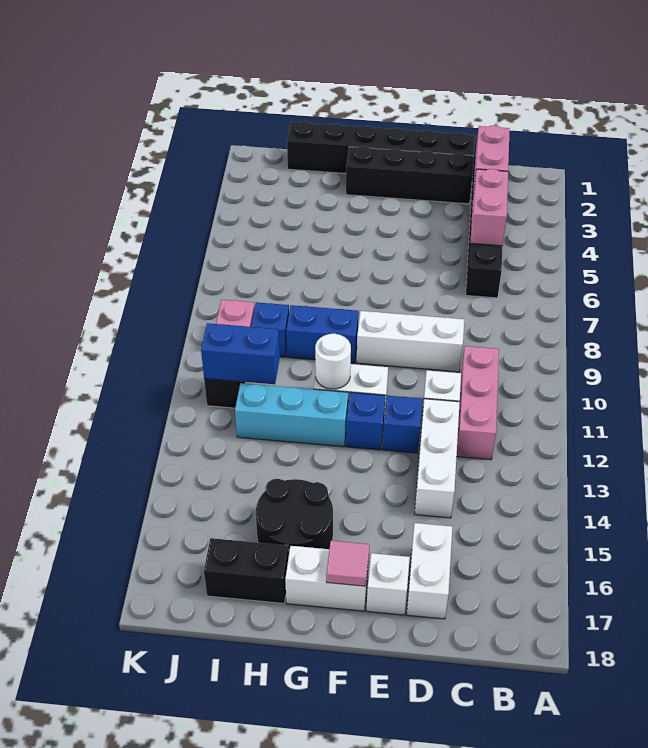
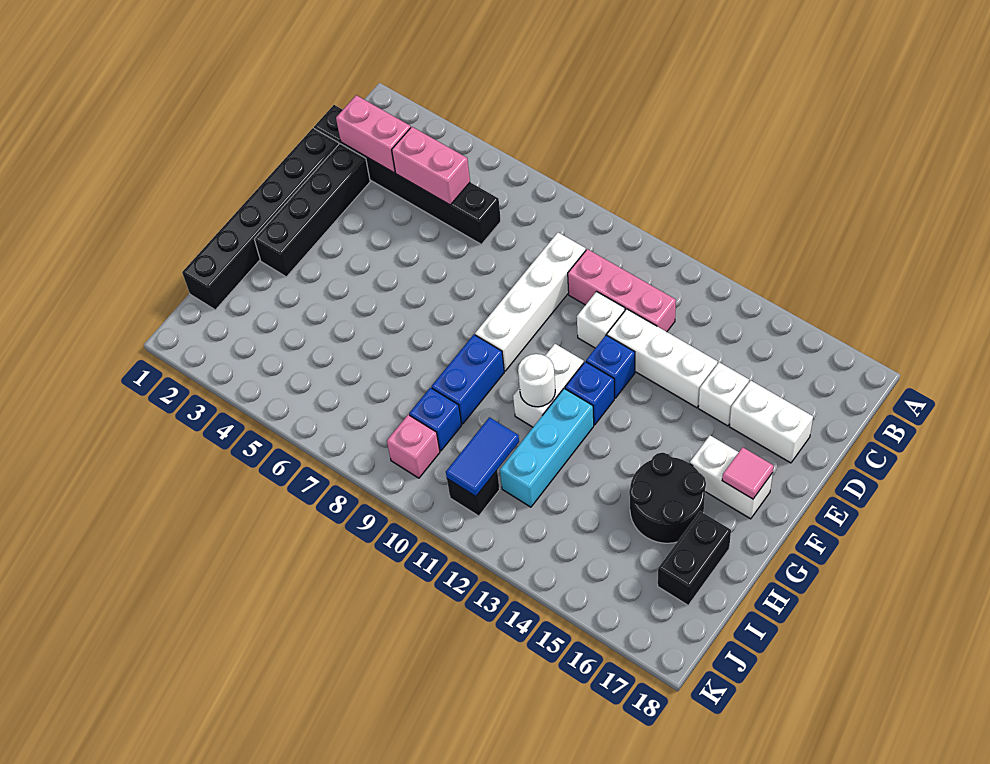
white 1x3 brick [356,311,464,372] -> white 1x4 brick [475,233,586,371]
white 1x1 brick [366,553,410,615] -> white 1x1 brick moved to [698,362,749,426]
white 1x2 brick [285,546,369,611] -> white 1x2 brick turned to [690,435,773,519]
blue 1x2 brick [201,323,280,384] -> blue 1x2 tile [446,417,519,496]

